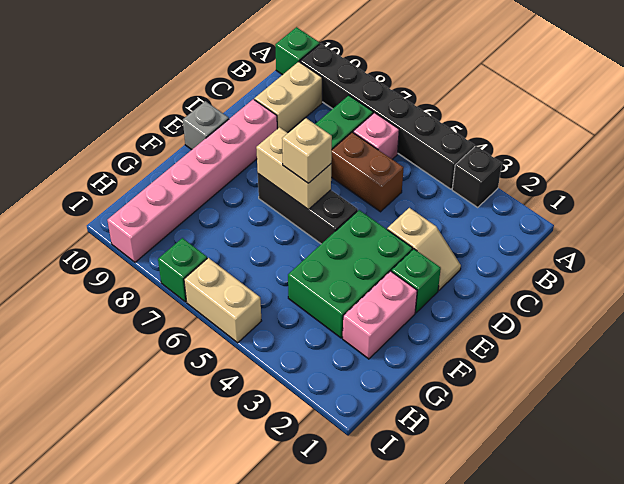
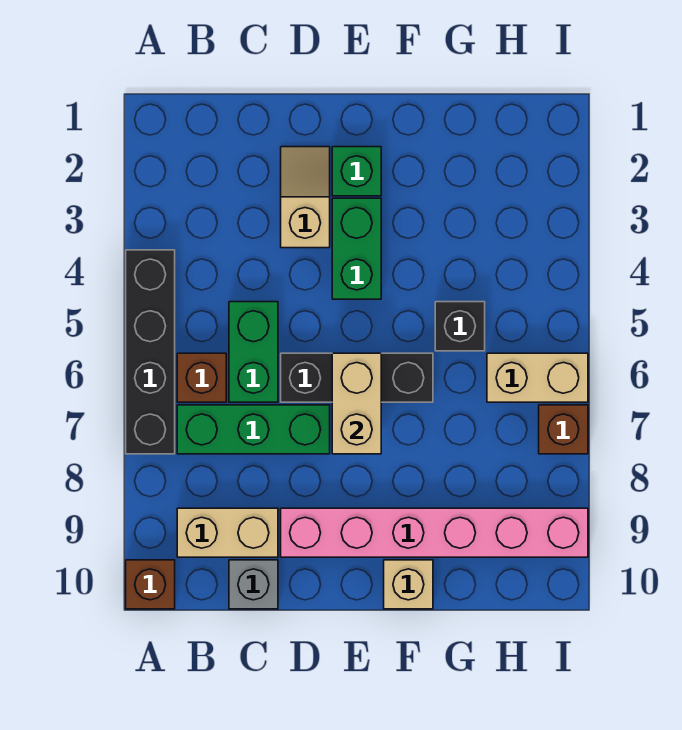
black 1x1 brick [452,146,502,207] -> black 1x1 brick moved to [435,302,485,351]
black 1x6 brick [300,44,475,189] -> black 1x4 brick [126,250,175,454]
green 1x1 brick [275,27,320,75] -> brown 1x1 brick [126,560,175,609]
pink 1x1 brick [353,113,399,159] -> brown 1x1 brick [177,353,226,402]
brown 1x2 brick [331,132,404,212] -> green 1x2 brick [229,302,278,402]
green 2x3 brick [288,210,413,338] -> green 1x2 brick [332,198,381,299]
black 1x3 brick [258,174,358,244] -> black 1x3 brick turned to [281,353,433,402]
tan 1x1 brick [282,118,332,183] -> tan 1x1 brick moved to [384,560,433,609]
grey 1x1 brick [183,101,229,150] -> grey 1x1 brick moved to [229,560,278,609]
pink 1x2 brick [343,271,417,359] -> none
tan 1x2 brick [184,258,261,343] -> tan 1x2 brick turned to [487,353,588,402]
green 1x1 brick [158,238,207,302] -> brown 1x1 brick [539,405,588,454]

